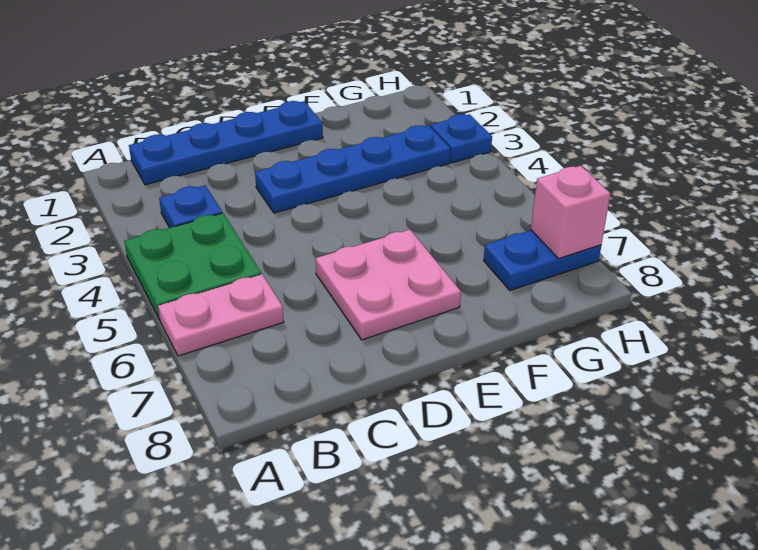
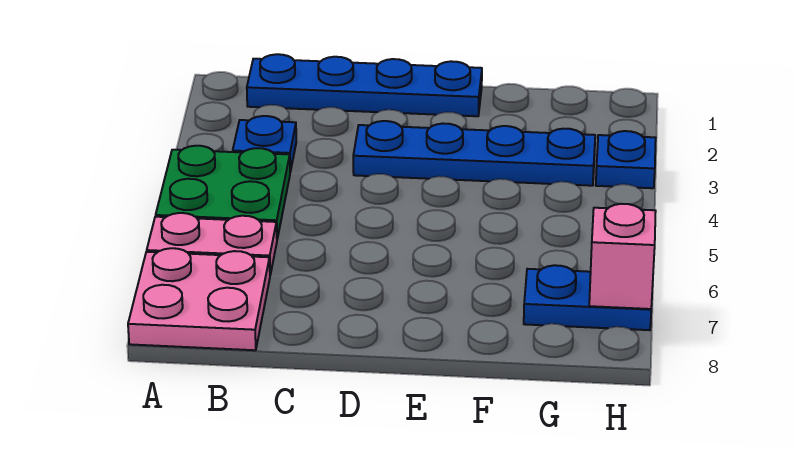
pink 2x2 plate [316,230,461,340] -> pink 2x2 plate moved to [128,248,270,350]

